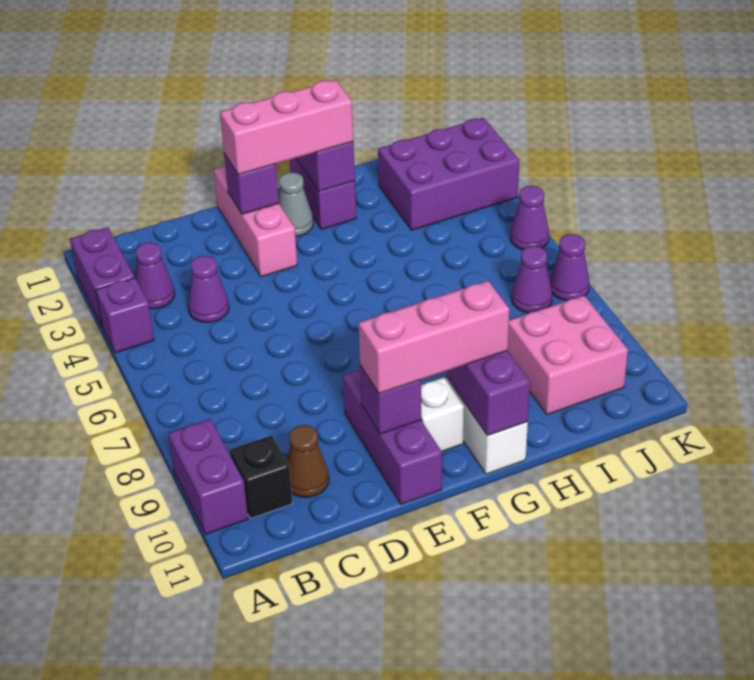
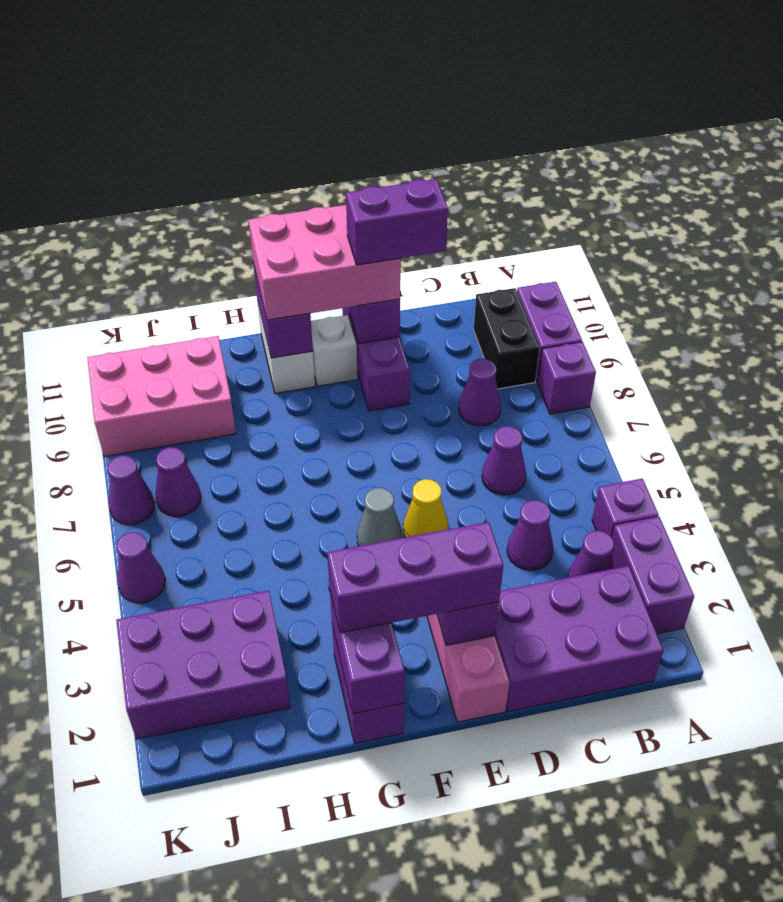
none -> purple 1x1 brick [538,342,596,414]
none -> purple 2x3 brick [495,566,663,712]
black 1x1 brick [230,435,292,518] -> black 1x2 brick [474,288,540,389]
none -> purple 1x1 cone [482,426,526,495]
none -> purple 1x1 cone [459,359,501,426]
brown 1x1 cone [287,425,329,497] -> none
none -> purple 1x2 brick [346,179,448,265]
pink 1x3 brick [220,80,353,175] -> purple 1x3 brick [327,522,503,633]
none -> yellow 1x1 cone [403,479,448,538]
pink 1x3 brick [358,281,509,394] -> pink 2x3 brick [249,205,400,320]
grey 1x1 cone [279,172,313,237] -> grey 1x1 cone moved to [357,488,402,546]
pink 2x2 brick [507,296,628,414] -> pink 2x3 brick [87,336,236,457]

